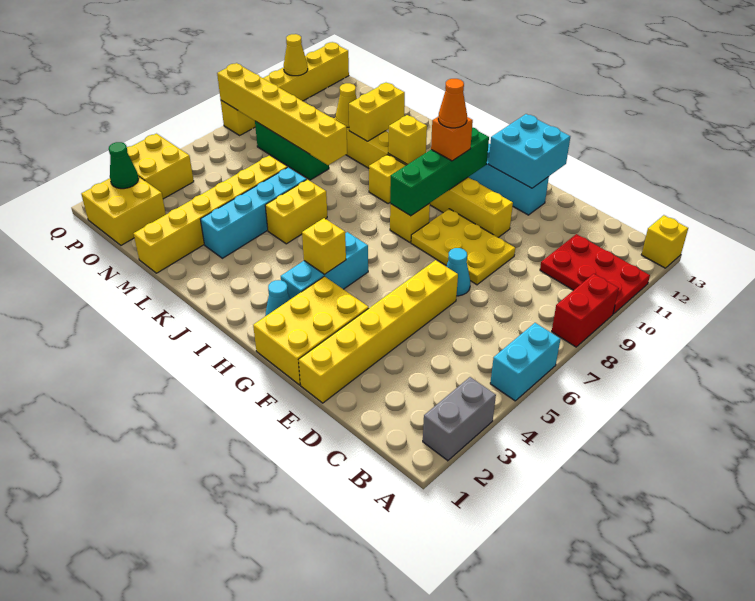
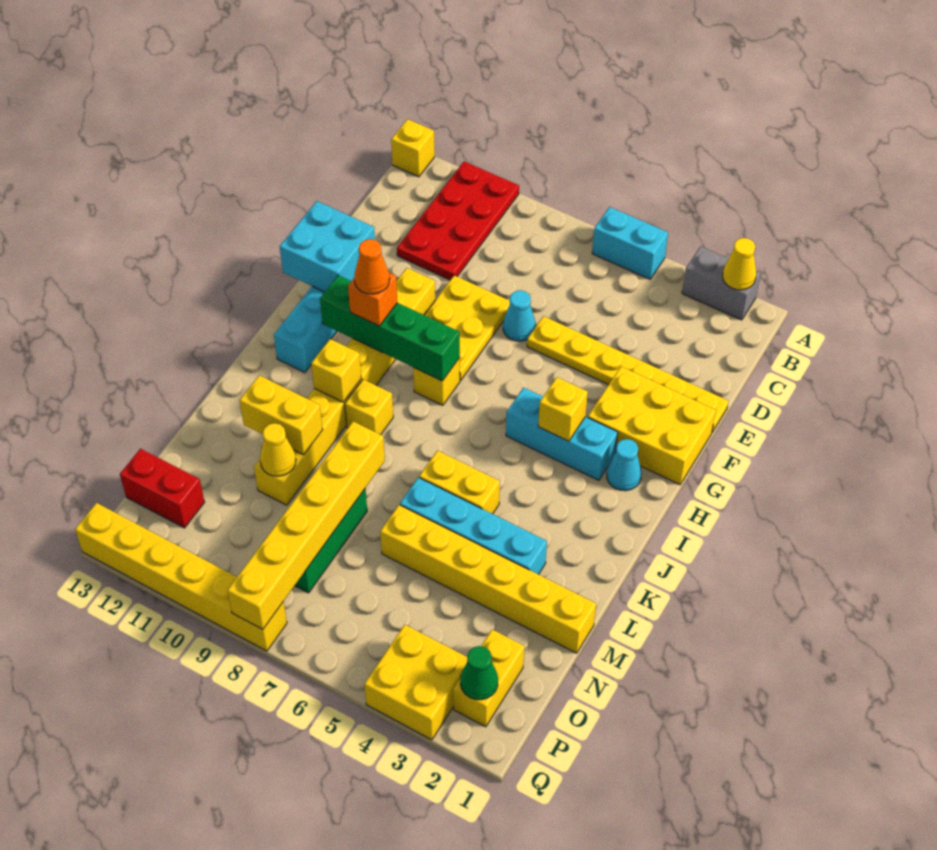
red 1x2 brick [552,274,619,347] -> red 1x2 brick moved to [120,449,205,528]
red 2x3 plate [540,234,650,314] -> red 2x4 plate [397,162,519,280]
yellow 1x6 brick [299,260,458,403] -> yellow 1x6 plate [527,316,728,432]
yellow 2x2 brick [81,176,166,245] -> yellow 1x2 brick [453,629,524,727]
yellow 1x1 cone [284,34,308,76] -> yellow 1x1 cone moved to [723,238,756,290]

